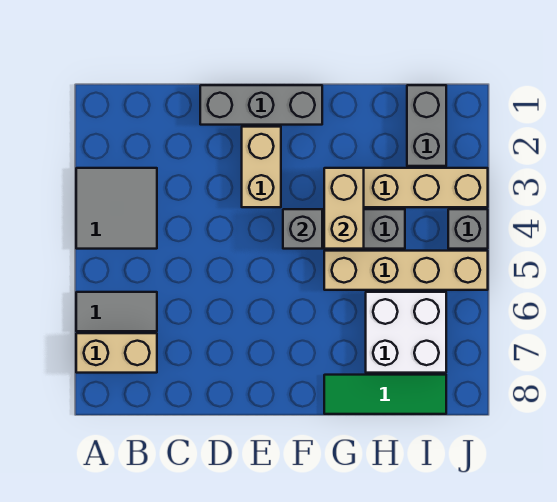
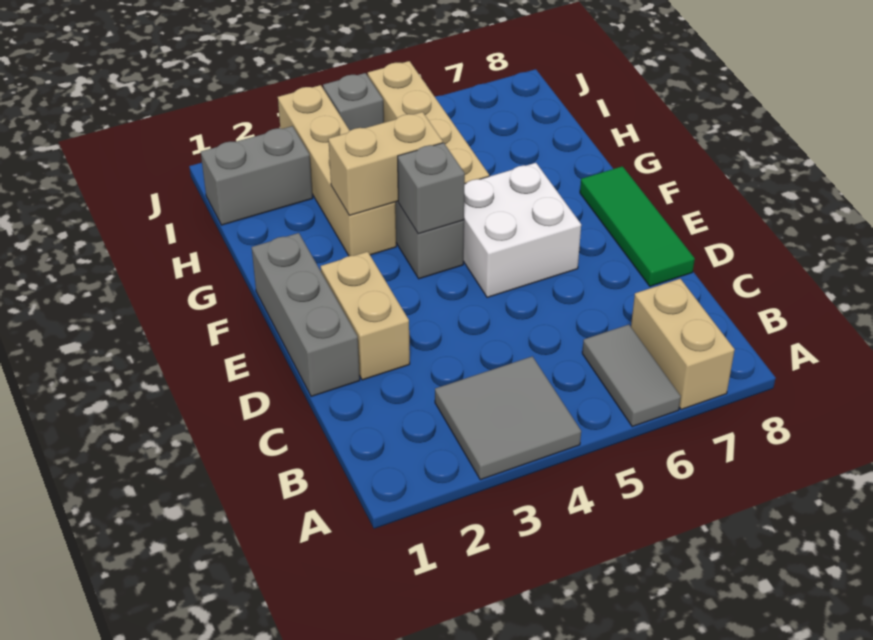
tan 1x2 brick [242,127,281,207] -> tan 1x2 brick turned to [321,252,410,380]
green 1x3 tile [324,375,446,414] -> green 1x3 tile moved to [580,166,695,286]
white 2x2 brick [366,292,446,373] -> white 2x2 brick moved to [463,163,581,298]

